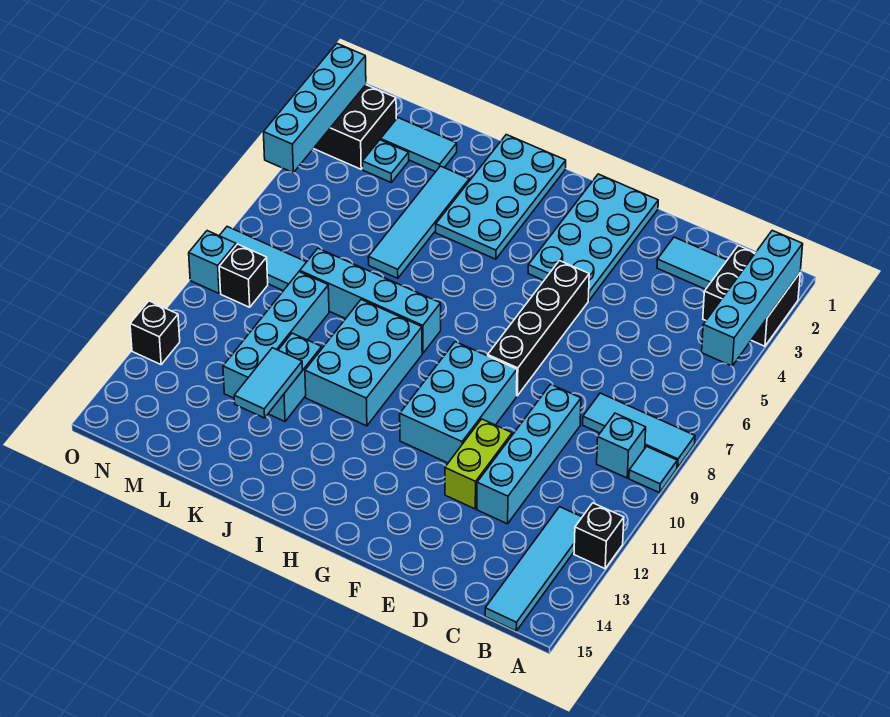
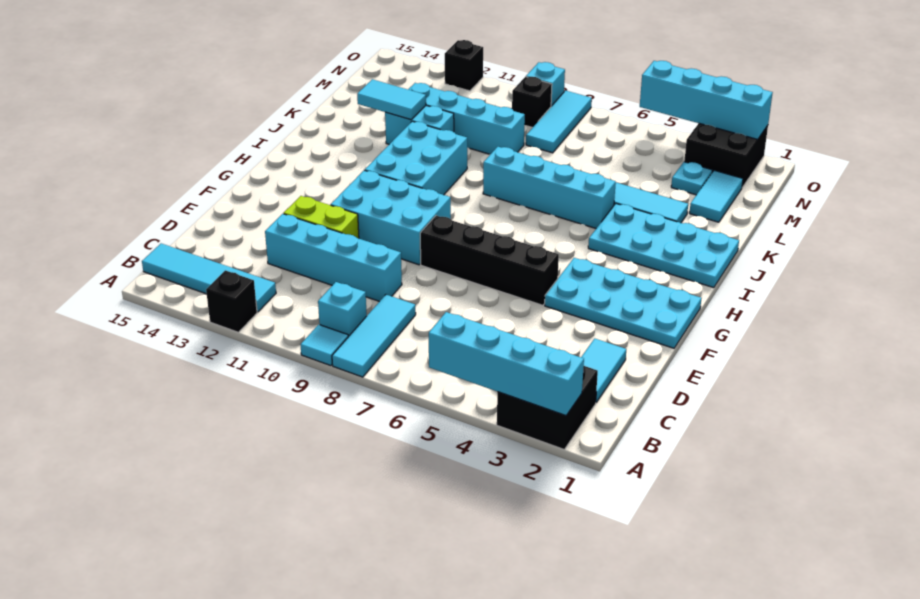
cyan 1x4 brick [300,248,441,353] -> cyan 1x4 brick turned to [483,147,616,228]
cyan 2x3 brick [305,300,422,426] -> cyan 2x3 brick turned to [365,121,467,195]

